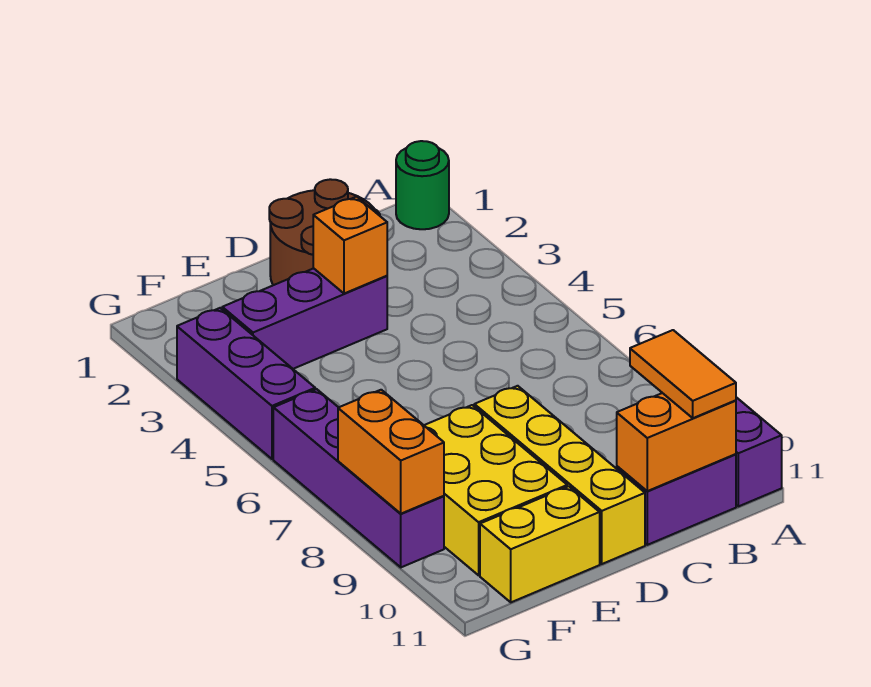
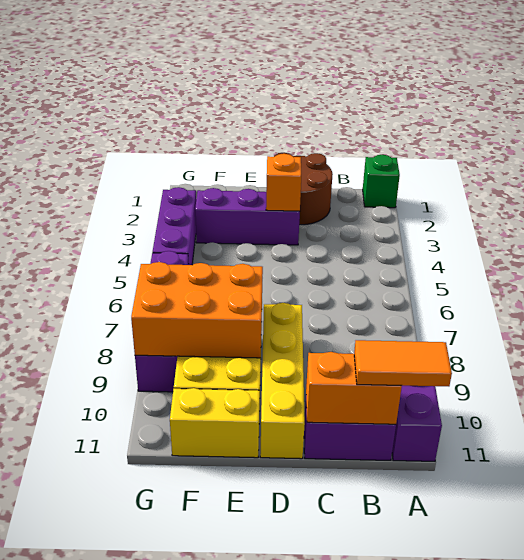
green 1x1 round brick [396,141,449,229] -> green 1x1 brick [363,155,400,208]
orange 1x2 tile [630,330,736,418] -> orange 1x2 tile turned to [354,340,452,386]
orange 1x2 brick [338,390,444,514] -> orange 2x3 brick [131,262,263,358]

